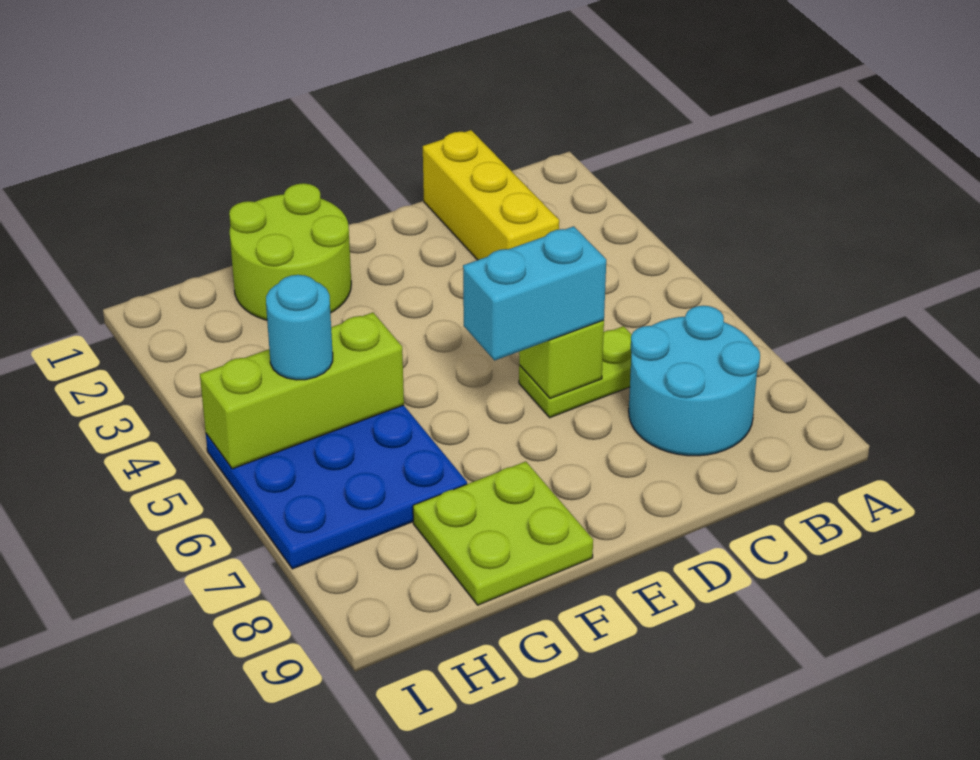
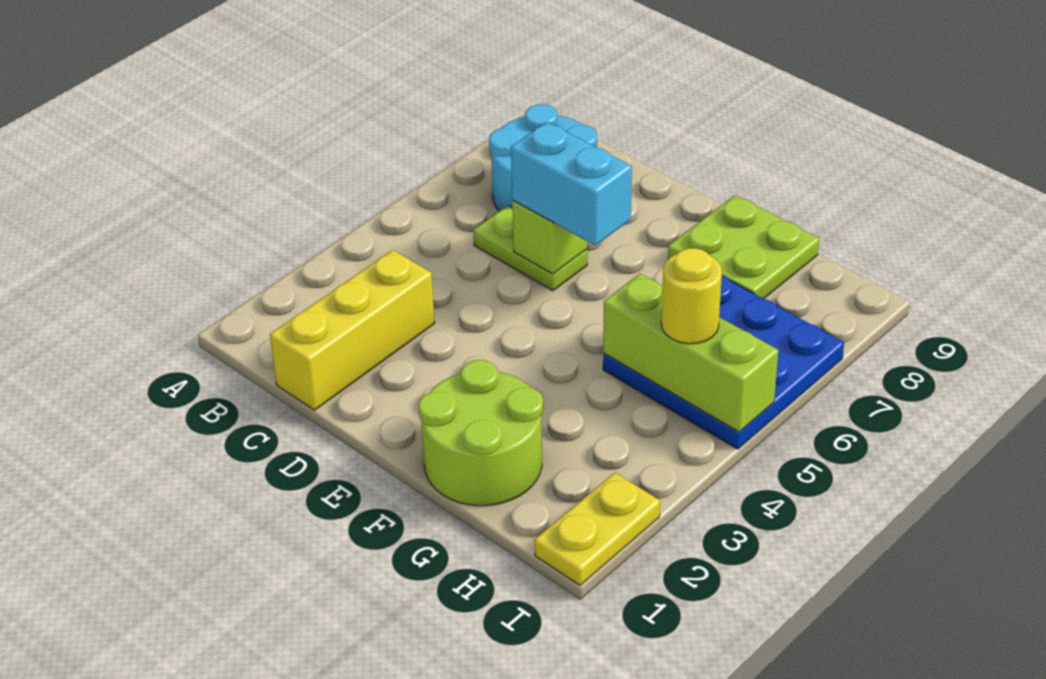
cyan 1x1 round brick [266,275,333,380] -> yellow 1x1 round brick [661,248,722,344]
none -> yellow 1x2 plate [535,473,660,585]

